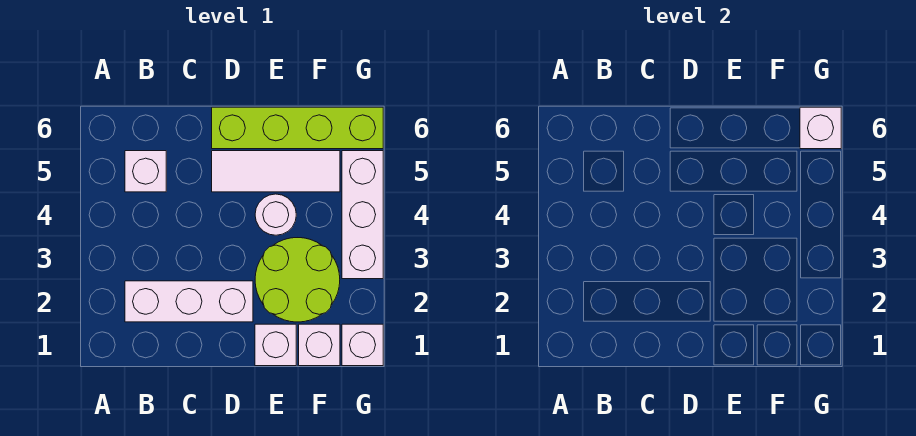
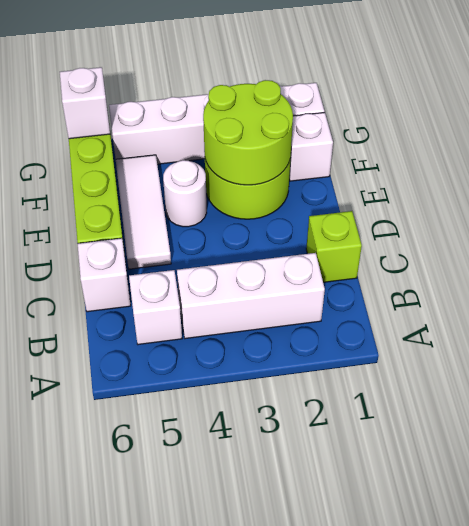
white 1x3 brick [125,281,253,322] -> white 1x3 brick turned to [177,253,325,339]
none -> lime 1x1 brick [306,211,362,282]
white 1x1 brick [255,324,296,366] -> white 1x1 brick moved to [78,238,131,312]
none -> lime 2x2 round brick [203,80,293,185]

